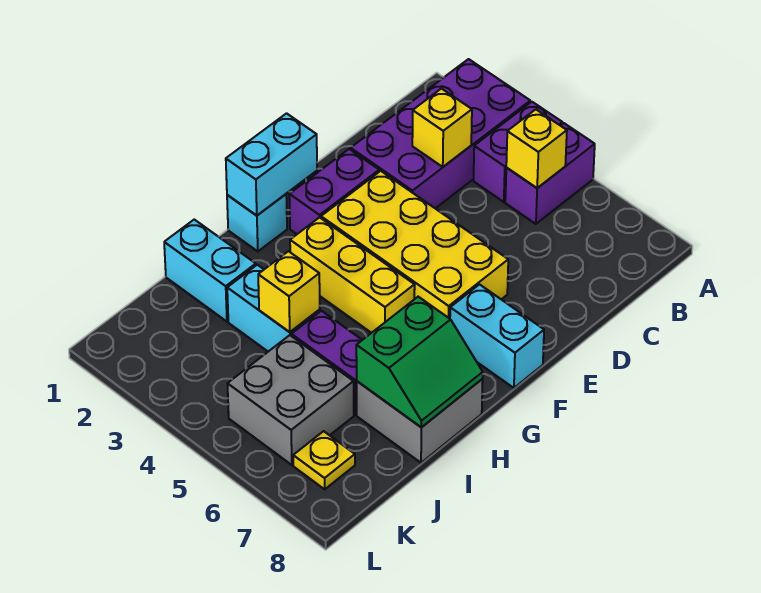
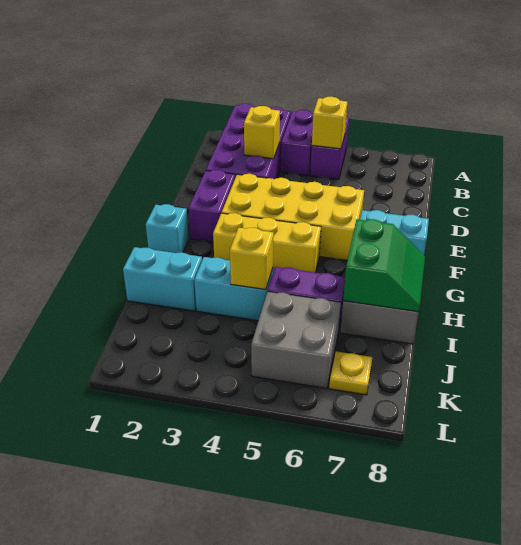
cyan 1x2 brick [226,113,317,215] -> none

